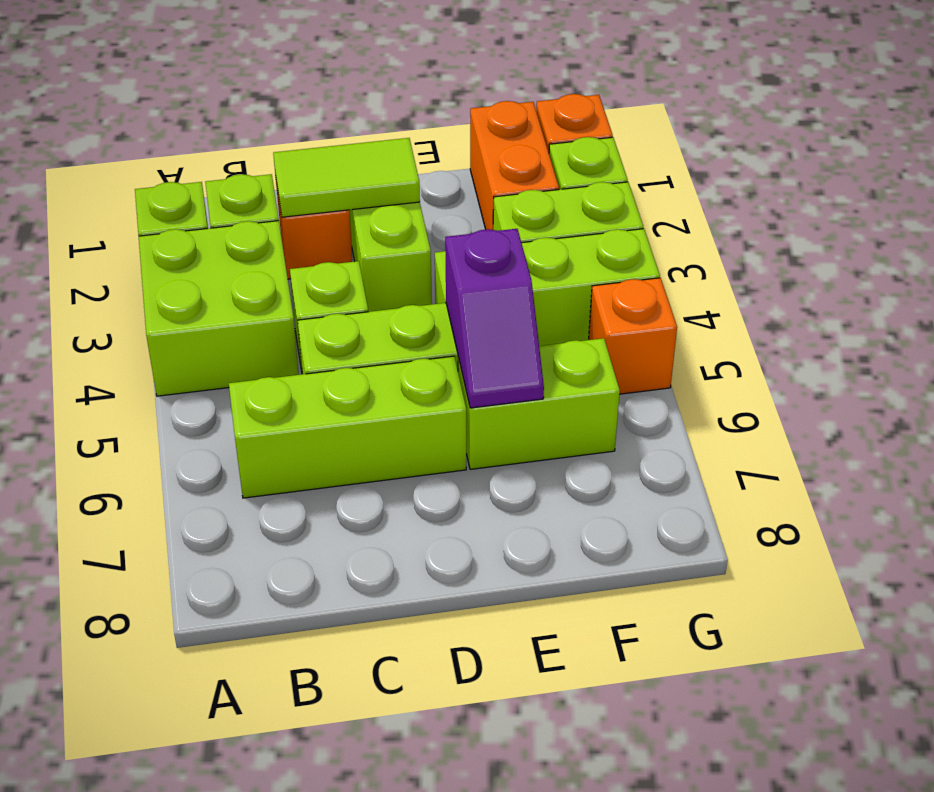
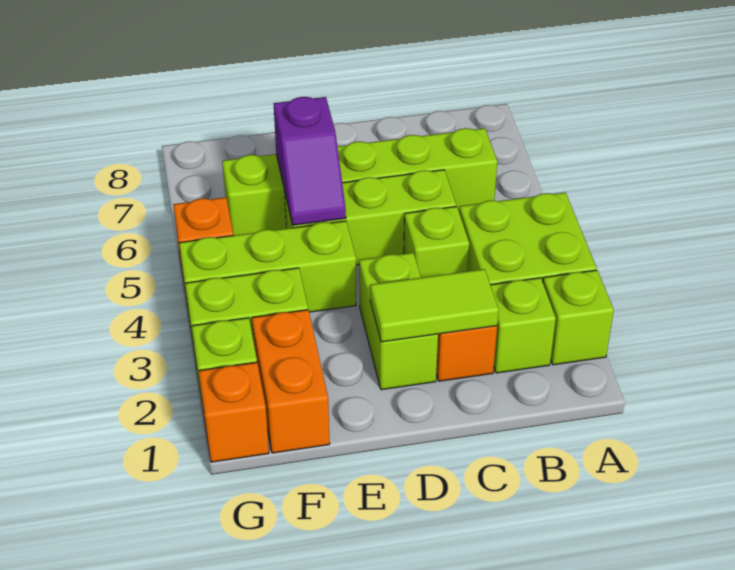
purple 1x2 slope [445,229,544,408] -> purple 1x2 slope turned to [274,97,346,225]

